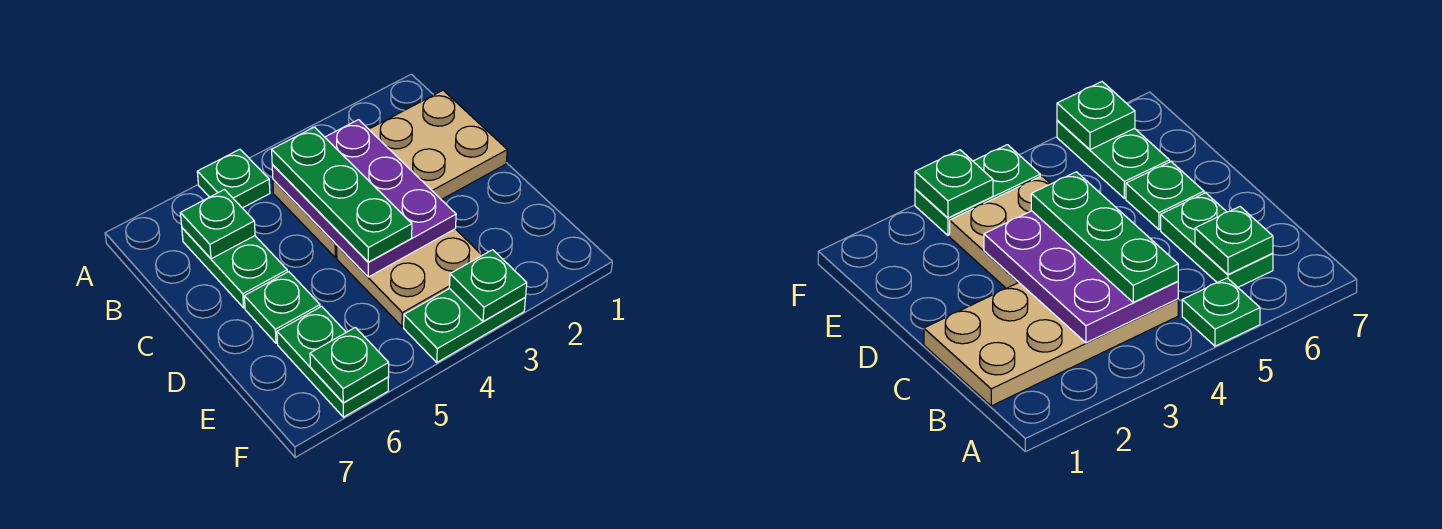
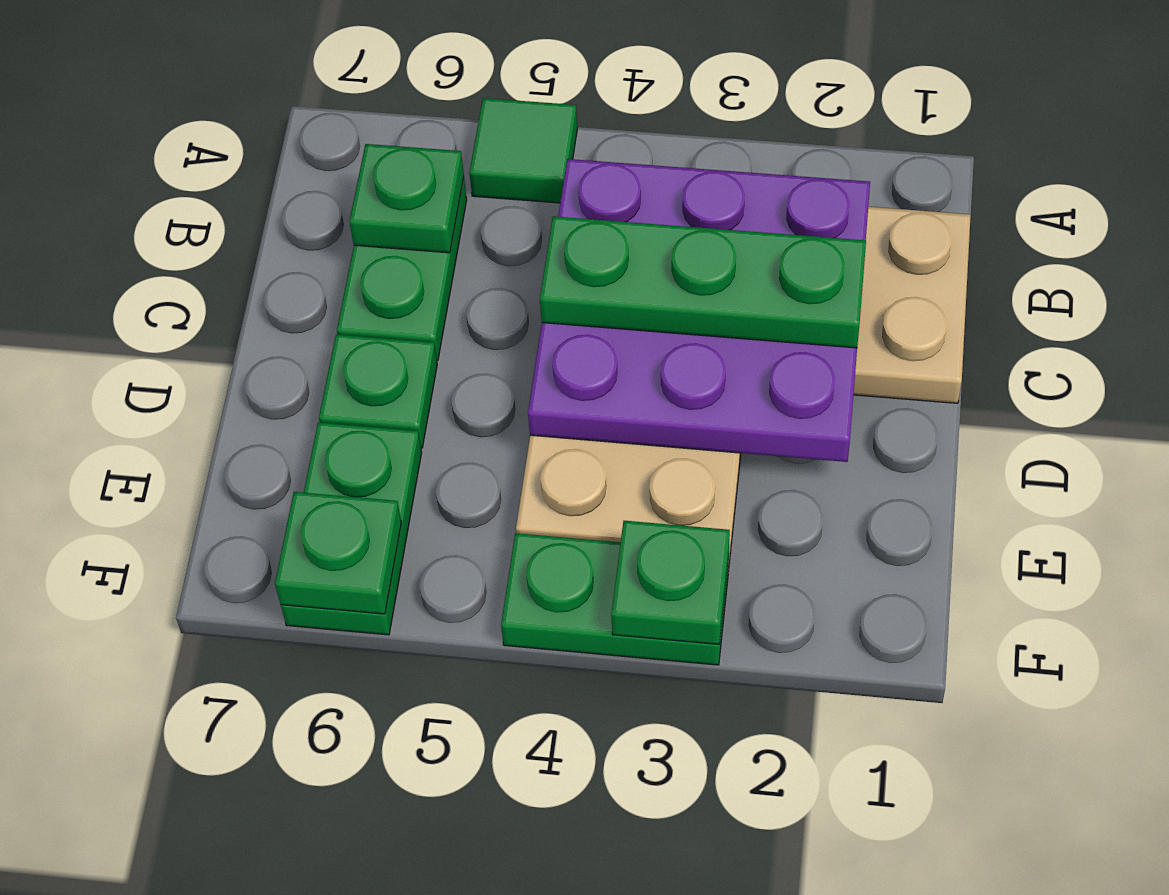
green 1x1 plate [197,149,270,208] -> green 1x1 tile [469,98,577,203]
purple 2x3 plate [272,120,456,277] -> purple 3x3 plate [528,159,870,462]
green 1x3 plate [272,127,412,262] -> green 1x3 plate turned to [540,216,866,348]

